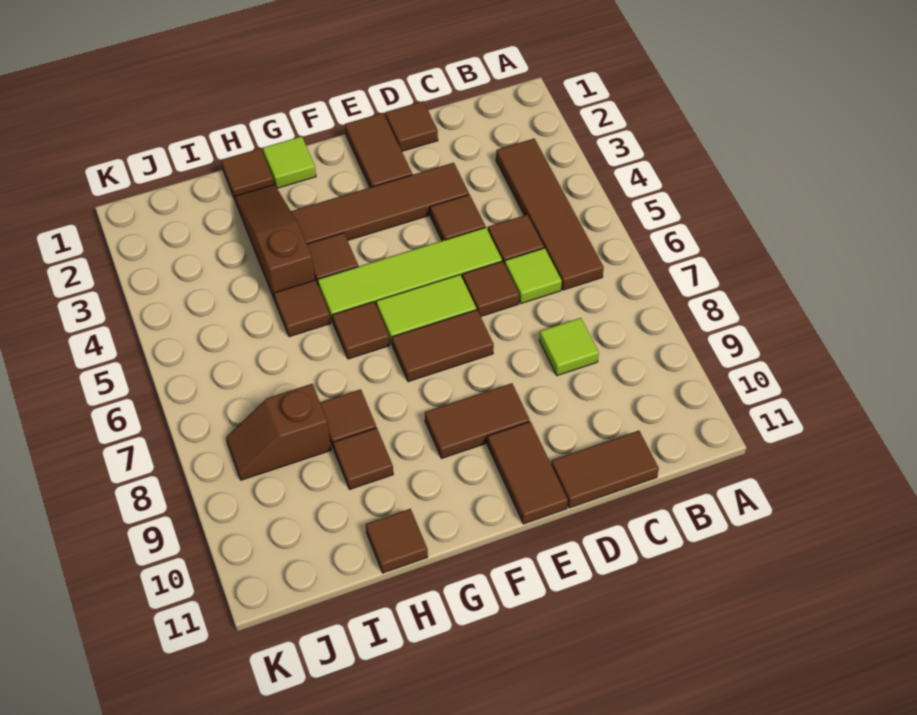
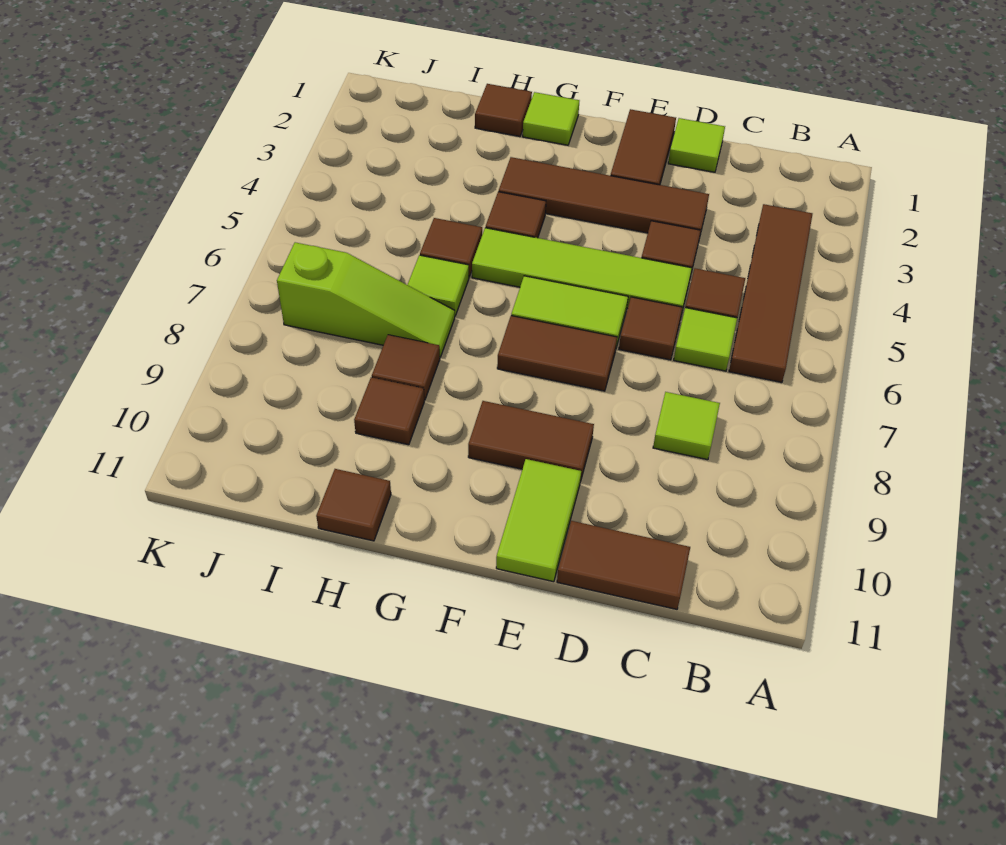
brown 1x1 tile [385,101,438,151] -> lime 1x1 tile [668,118,725,172]
brown 1x2 tile [487,422,568,524] -> lime 1x2 tile [496,459,581,582]
brown 1x1 tile [333,302,390,359] -> none
brown 1x3 slope [235,185,315,300] -> none
none -> lime 1x1 tile [408,255,469,316]
none -> lime 1x3 slope [277,242,455,357]
brown 1x2 slope [226,384,331,480] -> none

